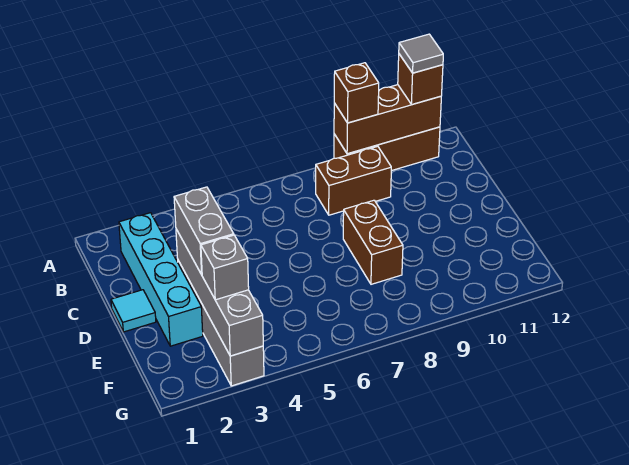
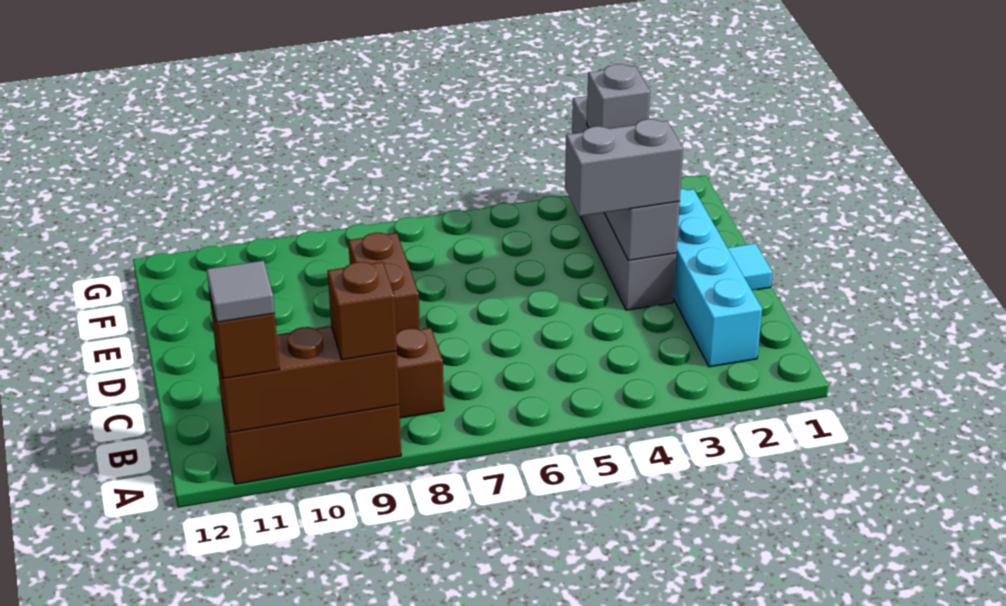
grey 1x2 brick [174,187,234,275] -> grey 1x2 brick turned to [565,119,683,216]

